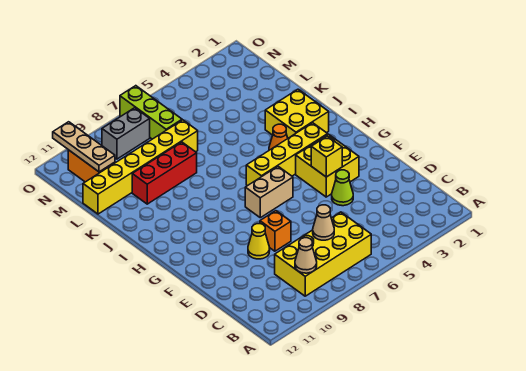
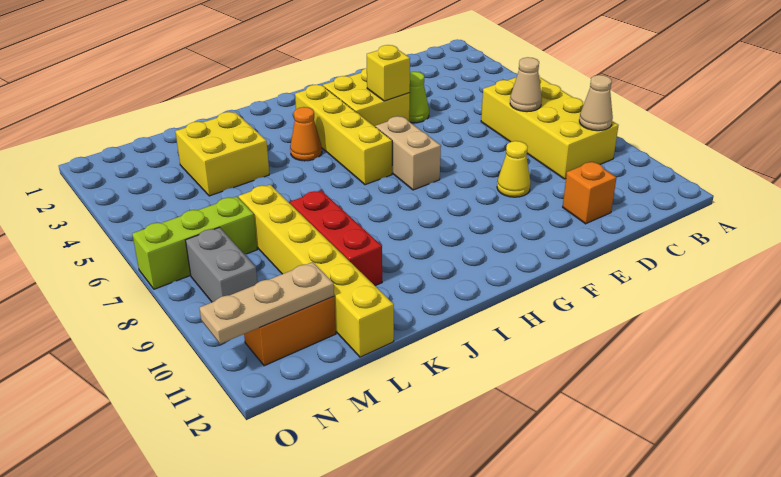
orange 1x1 brick [260,211,291,251] -> orange 1x1 brick moved to [563,162,617,224]
yellow 2x2 brick [265,89,329,138] -> yellow 2x2 brick moved to [175,112,269,196]

